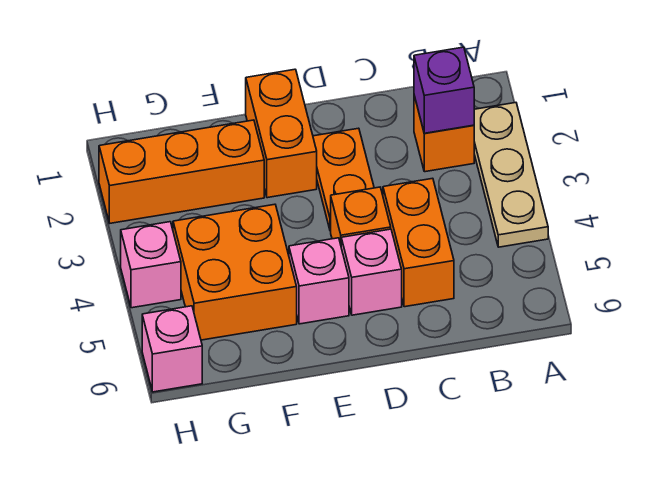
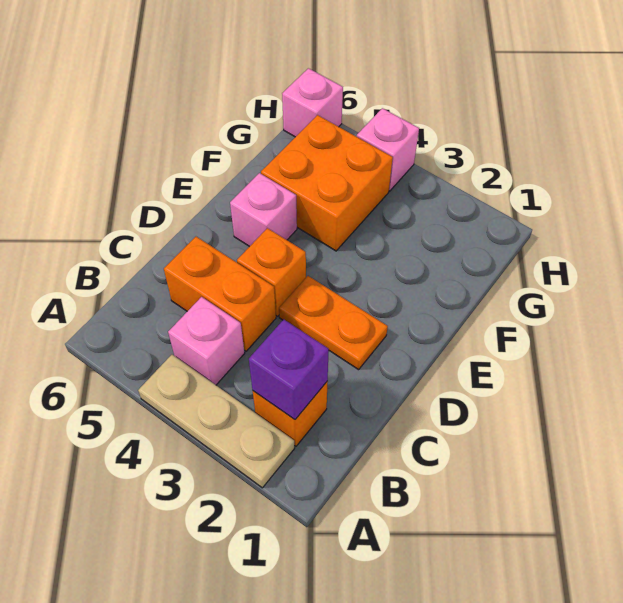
pink 1x1 brick [341,229,402,315] -> pink 1x1 brick moved to [168,297,245,385]
orange 1x2 brick [246,69,317,198] -> none
orange 1x3 brick [99,120,264,223] -> none

